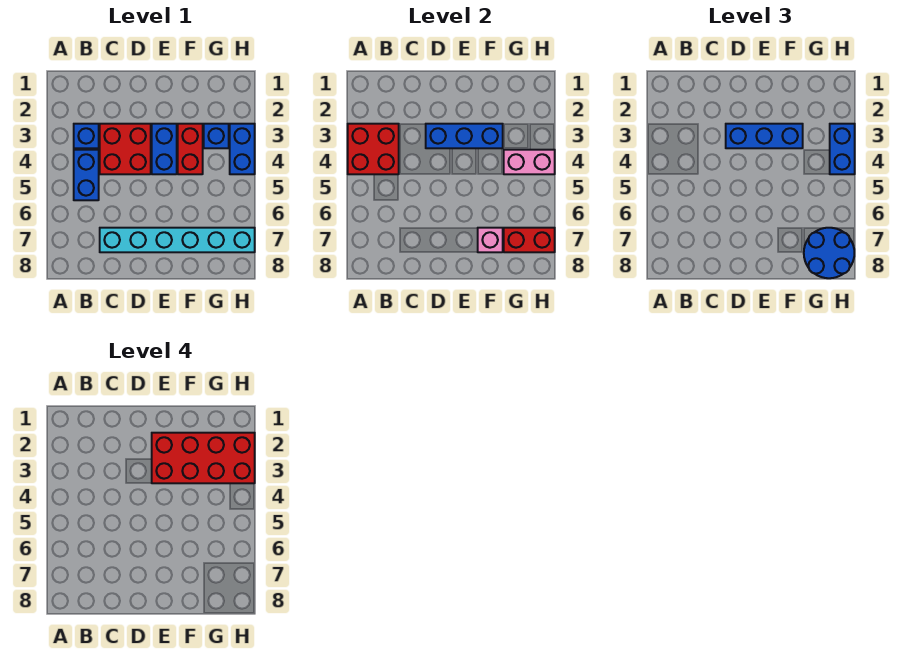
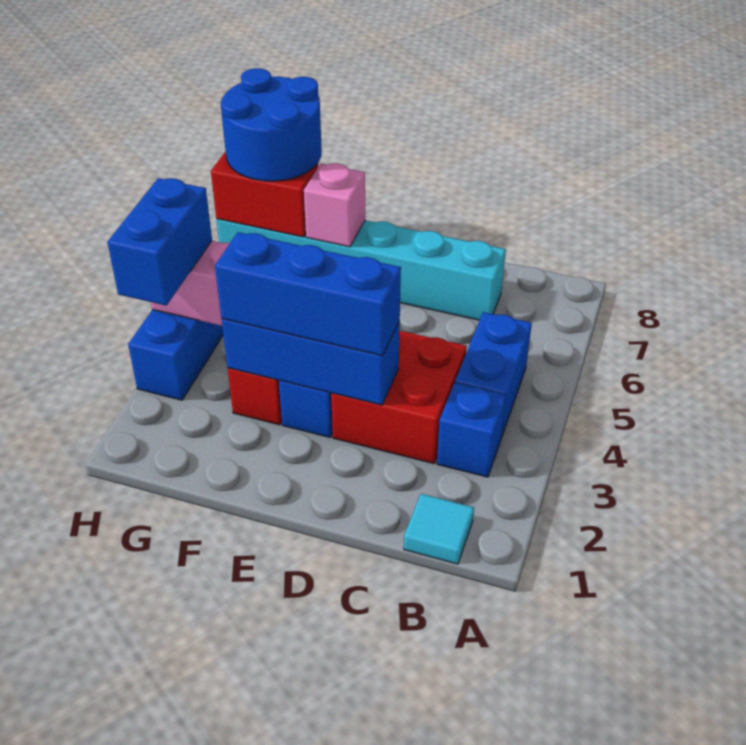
red 2x2 brick [348,124,399,174] -> none
none -> cyan 1x1 tile [404,494,474,564]
red 2x4 brick [152,433,255,483] -> none
blue 1x1 brick [204,124,229,148] -> none

